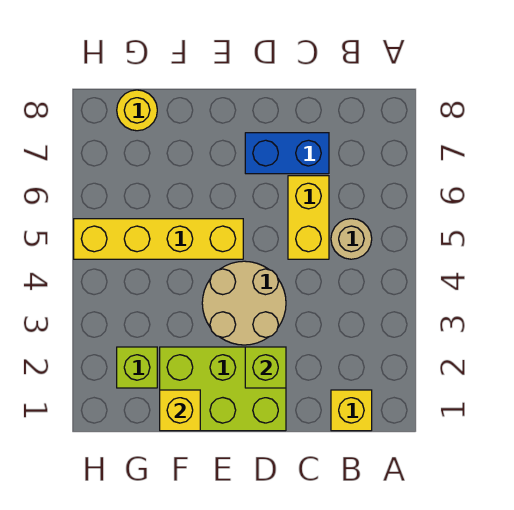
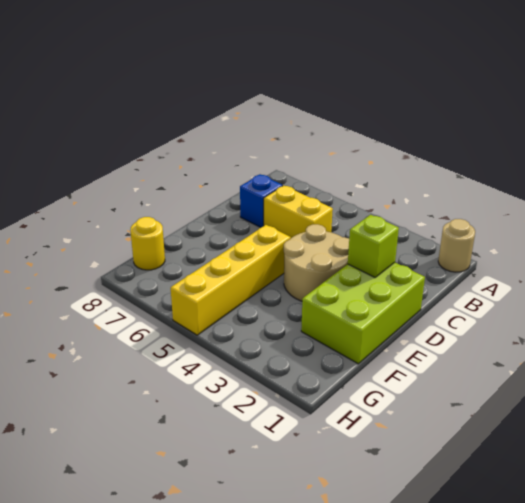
yellow 1x1 brick [331,390,372,431] -> none
tan 1x1 round brick [331,219,372,259] -> tan 1x1 round brick moved to [438,219,475,272]
blue 1x2 brick [245,133,329,174] -> blue 1x1 brick [240,174,283,228]
yellow 1x1 brick [160,390,200,431] -> none
lime 1x1 brick [117,347,157,388] -> none

